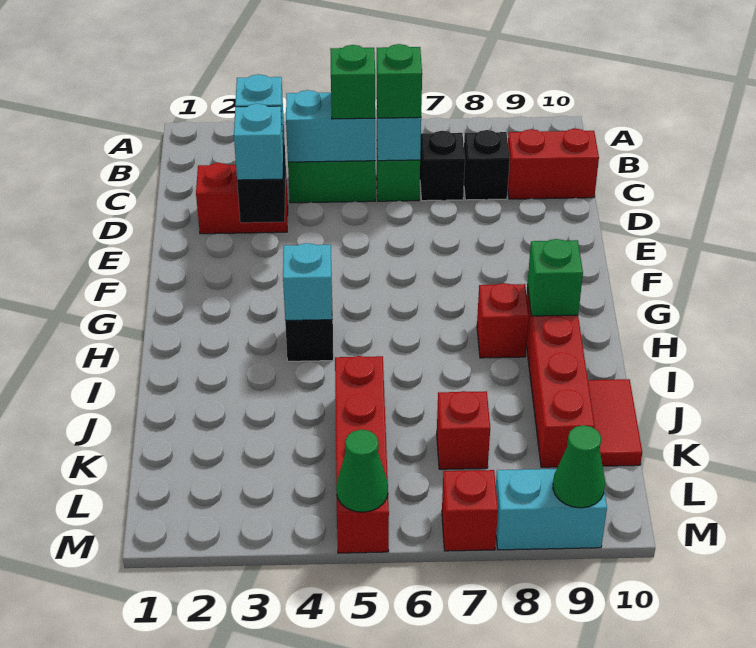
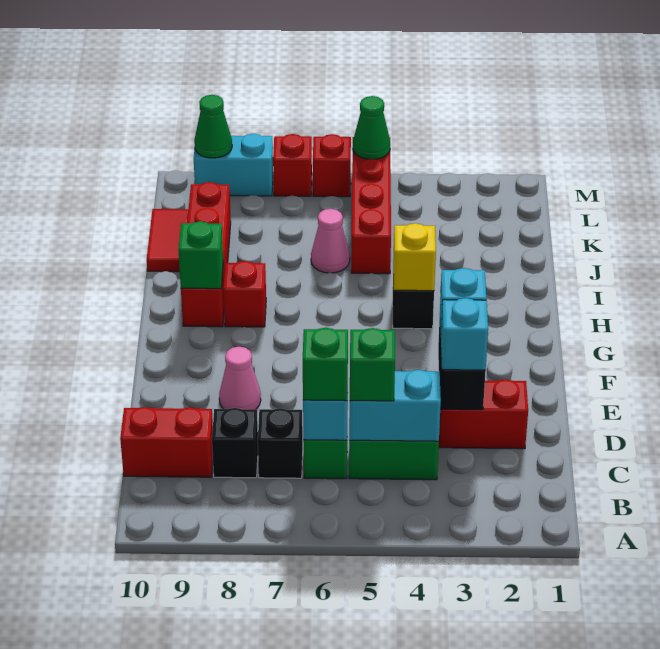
none -> pink 1x1 cone [219,347,261,409]
cyan 1x1 brick [283,243,332,320] -> yellow 1x1 brick [393,223,436,291]
none -> pink 1x1 cone [311,209,350,273]
red 1x1 brick [437,391,490,469] -> red 1x1 brick moved to [313,134,351,197]

